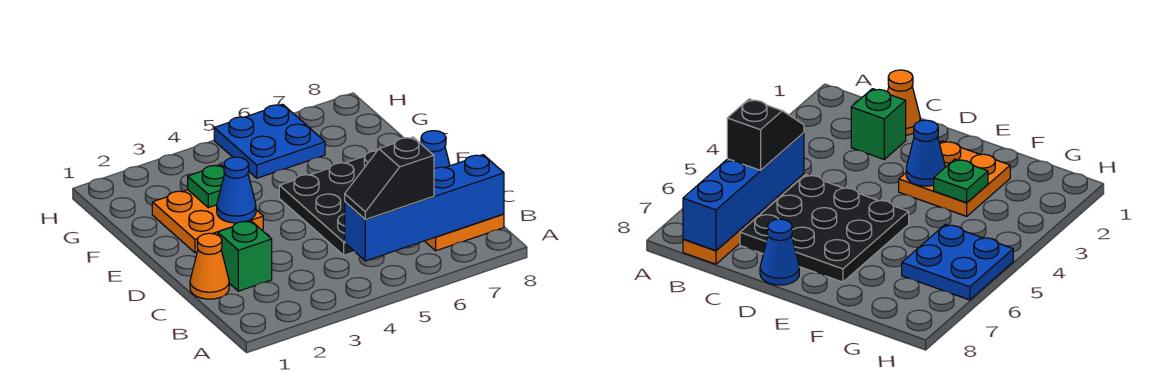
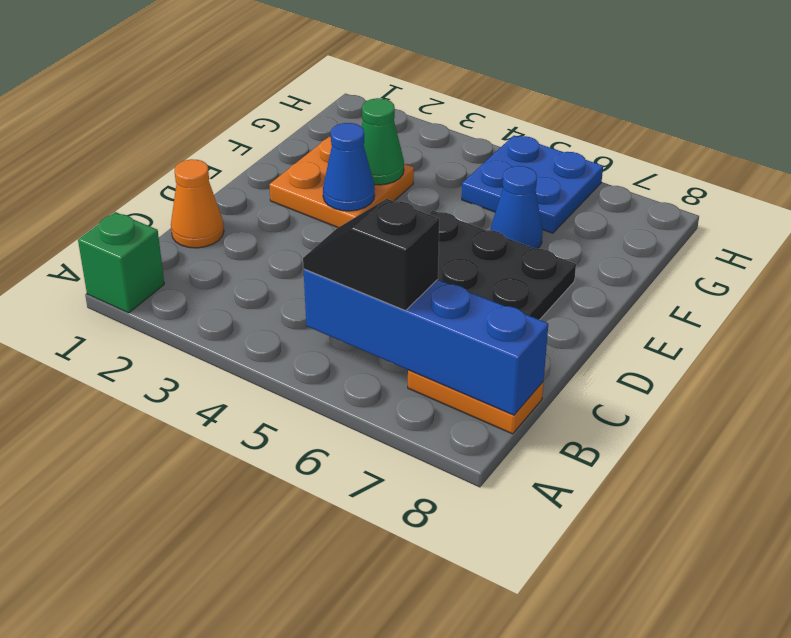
green 1x1 brick [218,221,272,291] -> green 1x1 brick moved to [78,212,164,313]
blue 1x1 cone [421,131,450,169] -> blue 1x1 cone moved to [491,166,543,249]
green 1x1 plate [188,165,225,208] -> green 1x1 cone [362,98,404,185]

